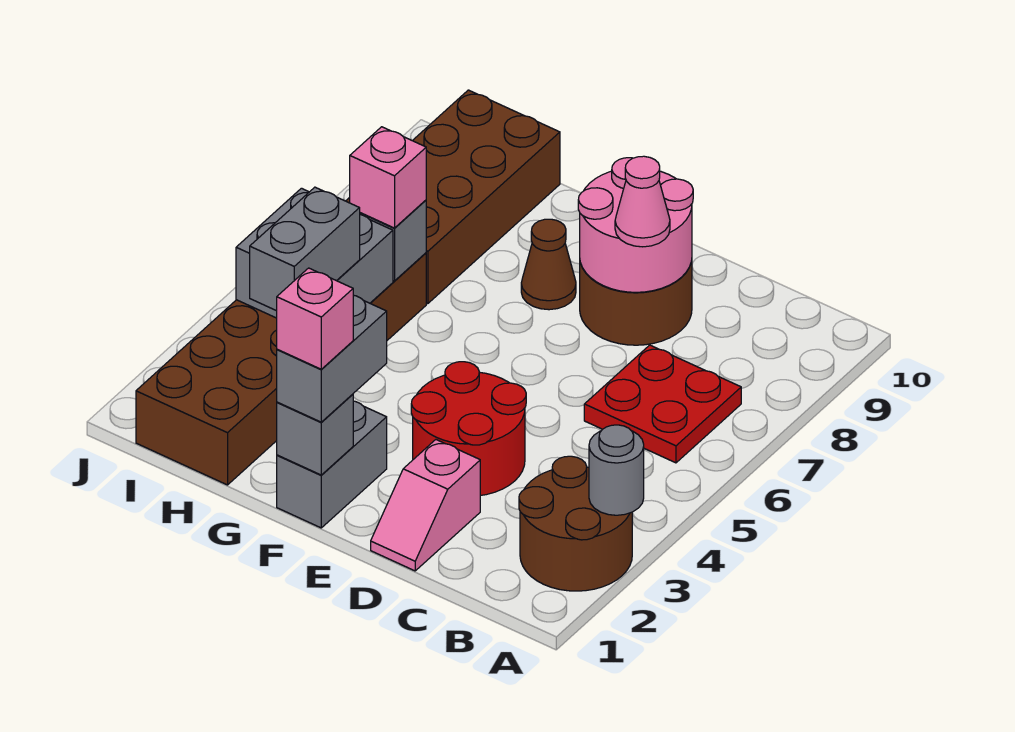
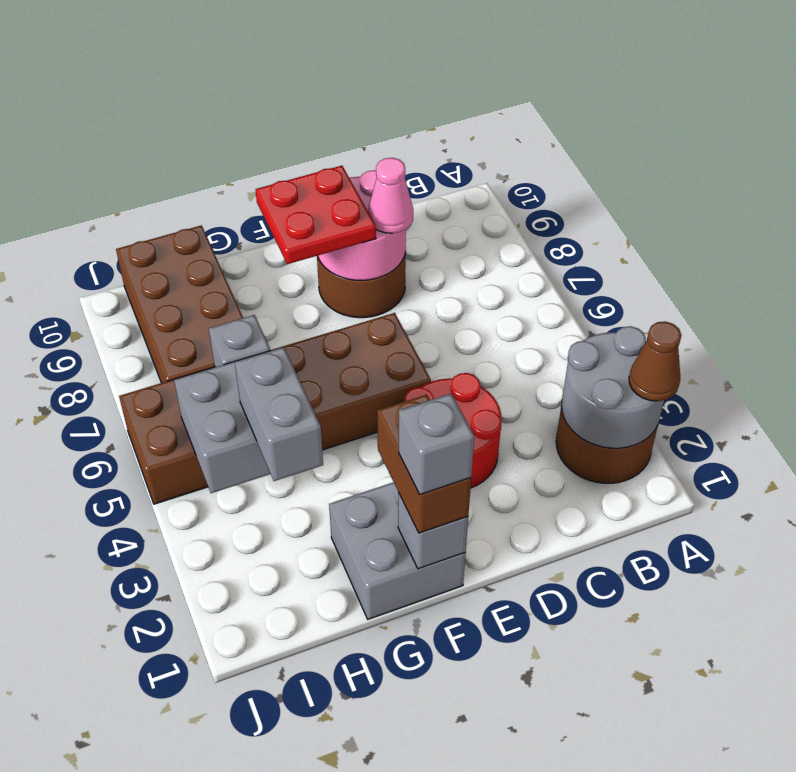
grey 1x1 round brick [589,425,644,515] -> grey 2x2 round brick [562,326,664,448]
red 2x2 plate [584,345,741,463] -> red 2x2 plate moved to [255,166,376,264]
pink 1x2 slope [371,440,480,571] -> none
grey 1x2 brick [277,401,387,528] -> grey 2x2 brick [329,482,466,619]
grey 1x2 brick [277,295,387,422] -> brown 1x2 brick [377,395,471,533]
pink 1x1 brick [277,268,353,369] -> grey 1x1 brick [399,394,474,494]
brown 1x1 cone [521,219,576,310] -> brown 1x1 cone moved to [629,322,681,401]
brown 2x6 brick [136,253,426,485] -> brown 2x6 brick turned to [119,313,431,504]
pink 1x1 brick [350,127,426,228] -> none

